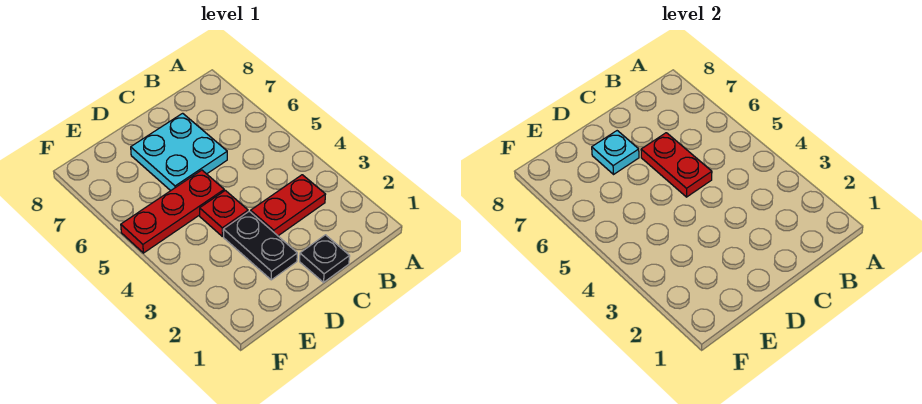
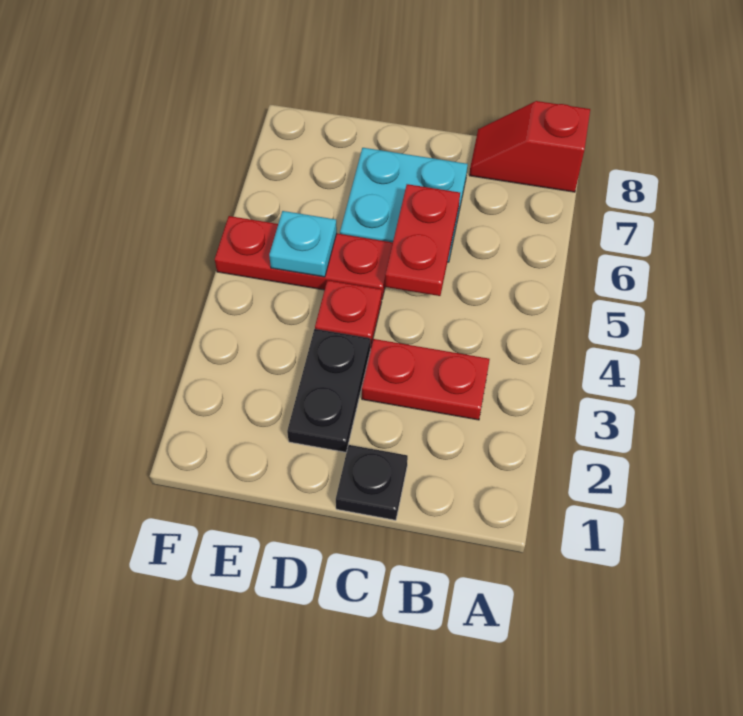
none -> red 1x2 slope [469,101,590,192]
cyan 1x1 plate [592,131,639,174] -> cyan 1x1 plate moved to [269,211,337,277]

